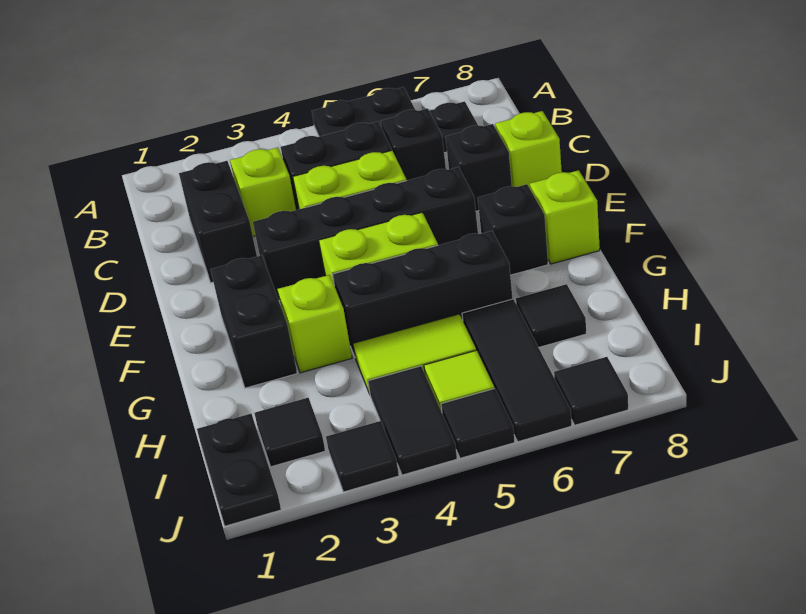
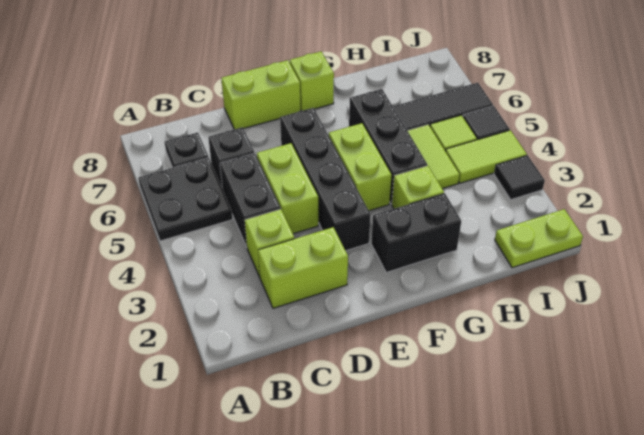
black 1x2 brick [179,161,257,283] -> lime 1x2 brick [258,227,348,308]
black 1x1 brick [445,124,512,211] -> none
lime 1x1 brick [495,111,562,188] -> lime 1x2 brick [221,60,301,129]
black 1x1 brick [478,184,548,275] -> none
black 1x1 tile [516,284,586,347] -> none
black 1x2 plate [197,414,281,526] -> lime 1x2 plate [495,209,583,268]
black 1x1 tile [254,398,325,467] -> none
black 1x2 tile [368,366,457,475] -> lime 1x2 tile [445,130,527,183]
black 1x1 tile [554,357,628,425] -> none

